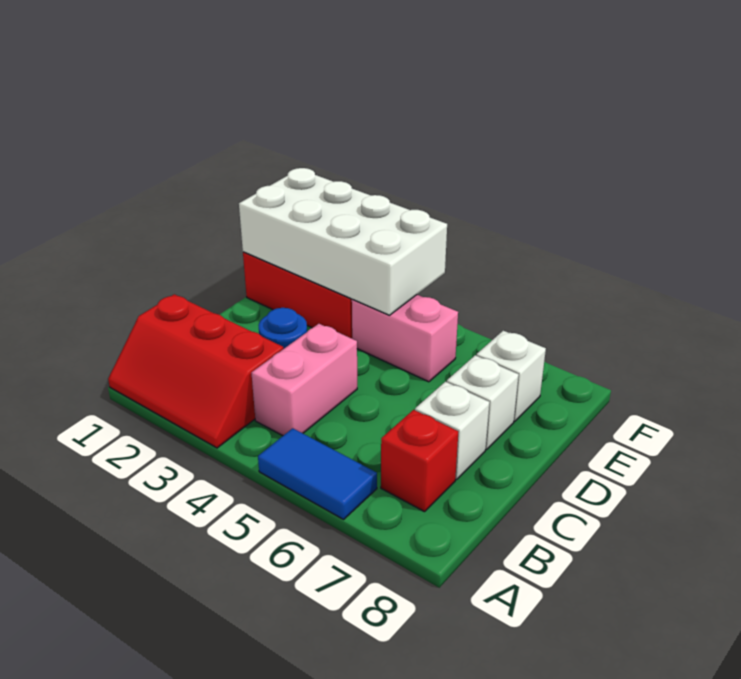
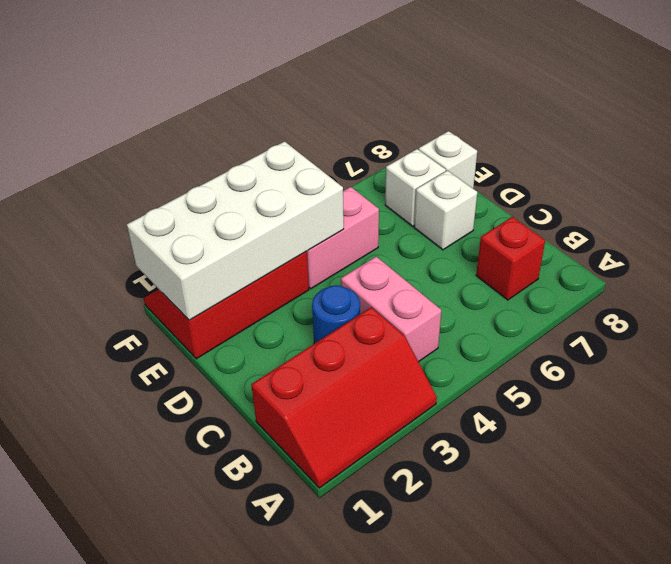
blue 1x2 tile [258,428,377,519] -> none
white 1x1 brick [415,382,490,480] -> white 1x1 brick moved to [419,131,477,188]

